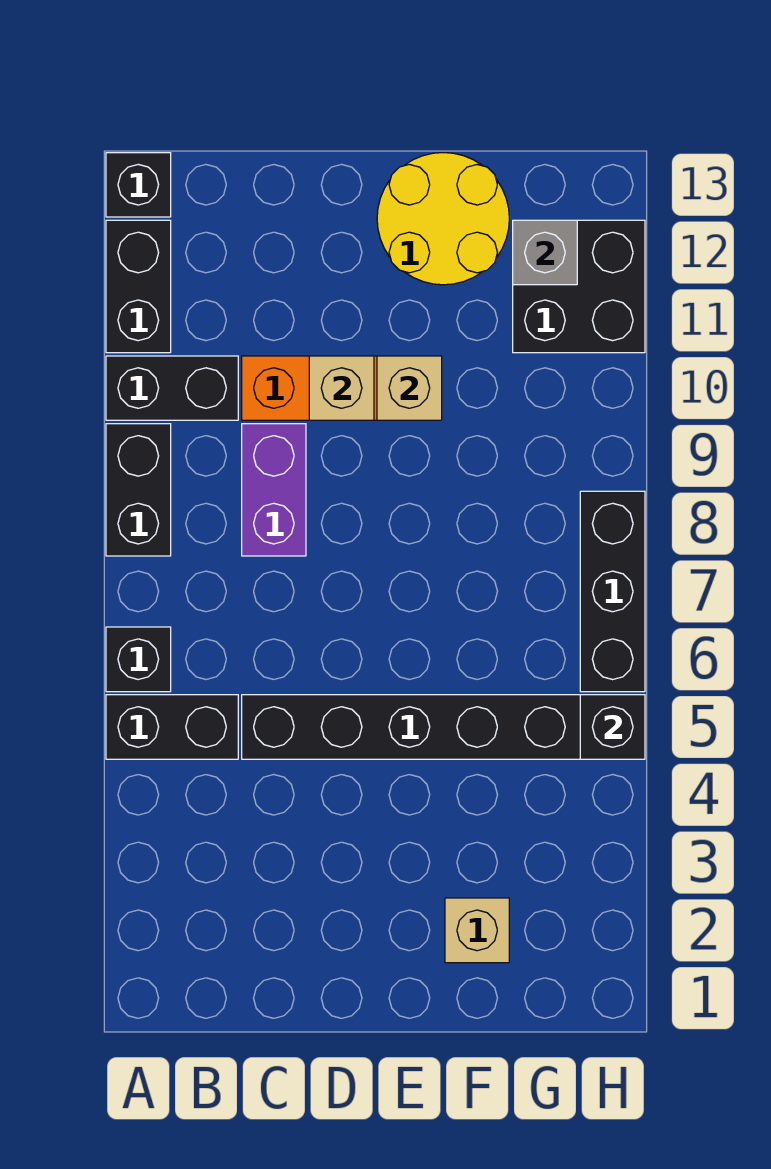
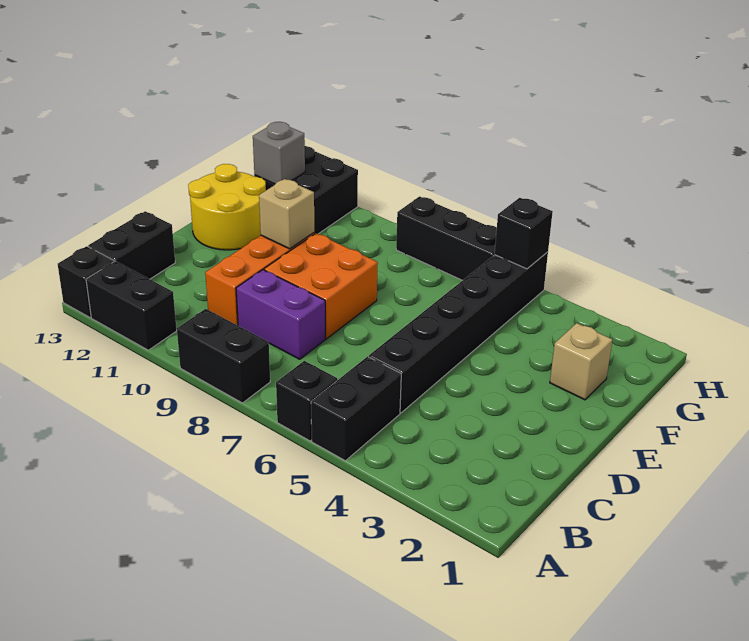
black 1x2 brick [106,356,238,420] -> black 1x2 brick moved to [88,211,175,279]
none -> orange 2x2 brick [264,233,378,339]
tan 1x1 brick [309,356,374,420] -> none

